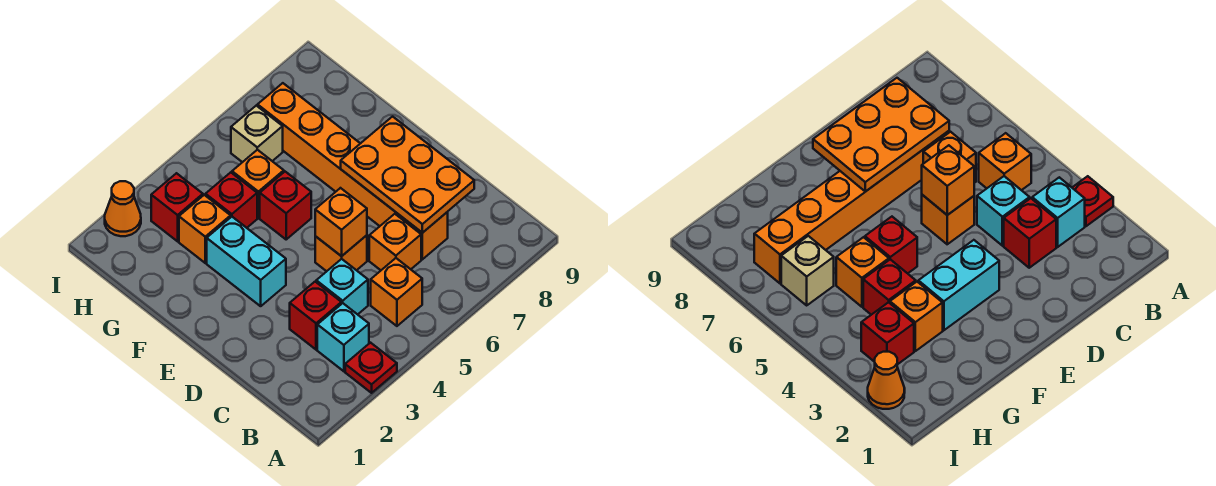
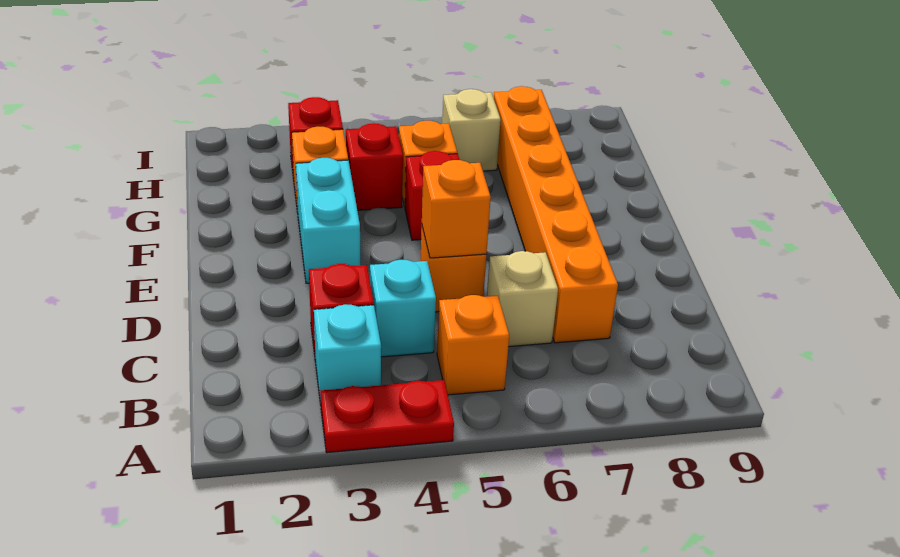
red 1x1 plate [345,343,397,393] -> red 1x2 plate [320,380,454,453]
orange 1x1 brick [369,214,421,270] -> tan 1x1 brick [487,251,558,347]
orange 2x3 plate [341,117,474,233] -> none
orange 1x1 cone [105,181,141,236] -> none

